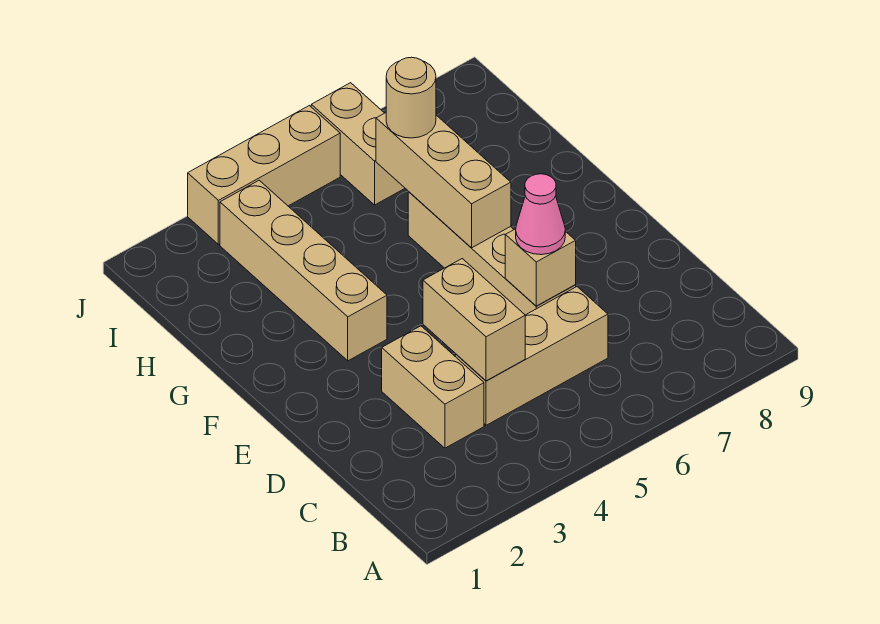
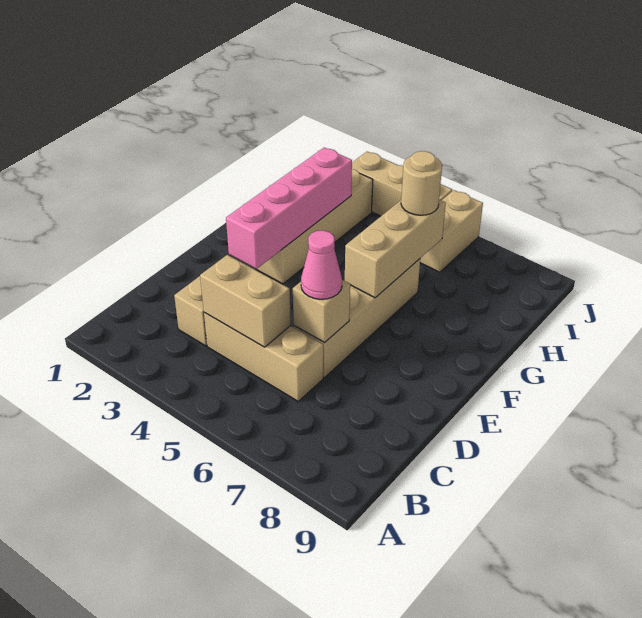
tan 1x2 brick [423,259,525,381] -> tan 1x2 brick turned to [200,255,291,347]
none -> pink 1x4 brick [226,148,352,269]

